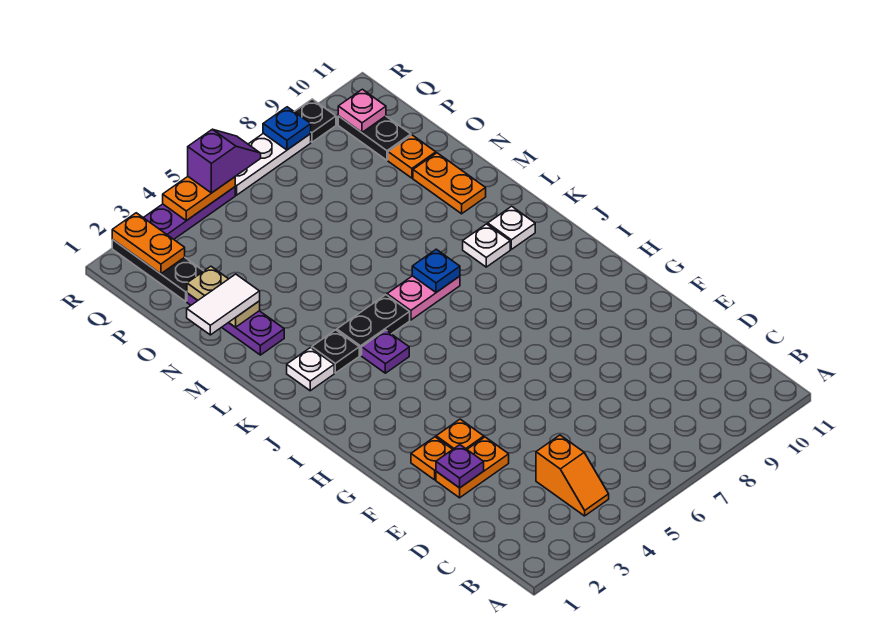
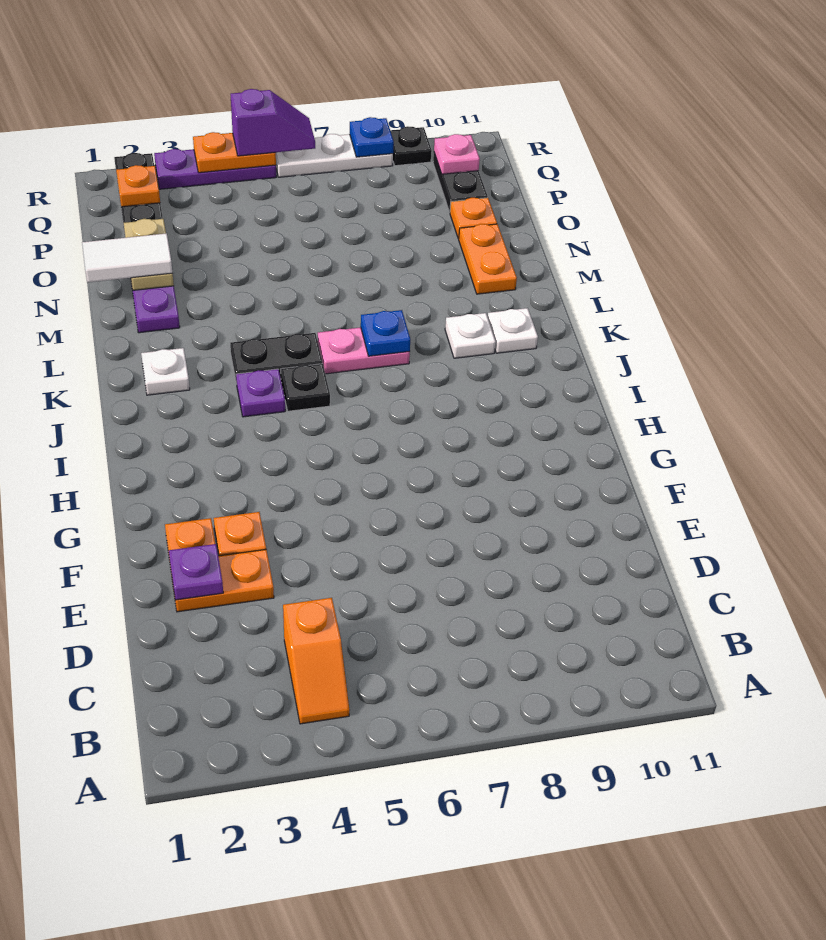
black 1x1 plate [312,330,359,373] -> black 1x1 plate moved to [281,364,330,411]
orange 1x2 plate [112,213,185,274] -> orange 1x1 plate [116,165,160,207]

